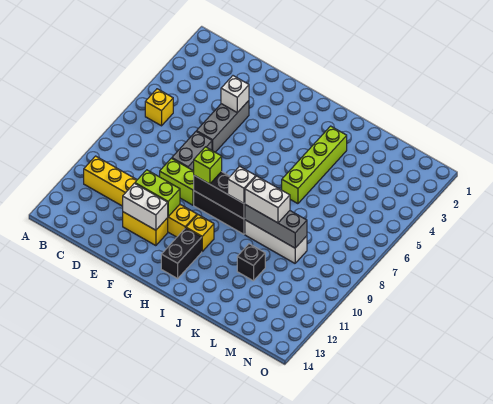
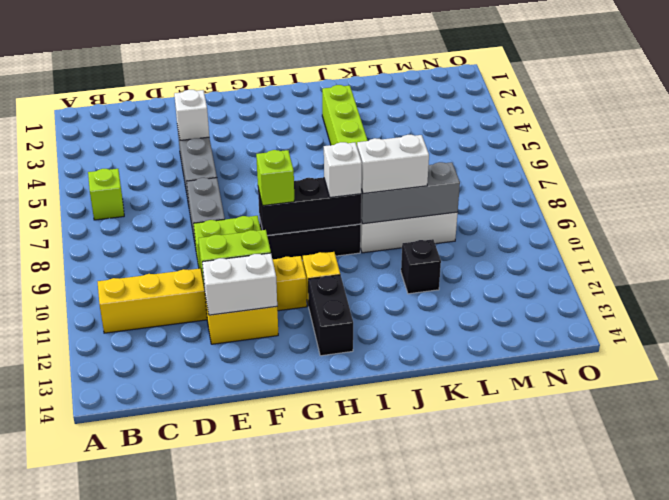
yellow 1x1 brick [145,89,173,126] -> lime 1x1 brick [88,169,124,220]

